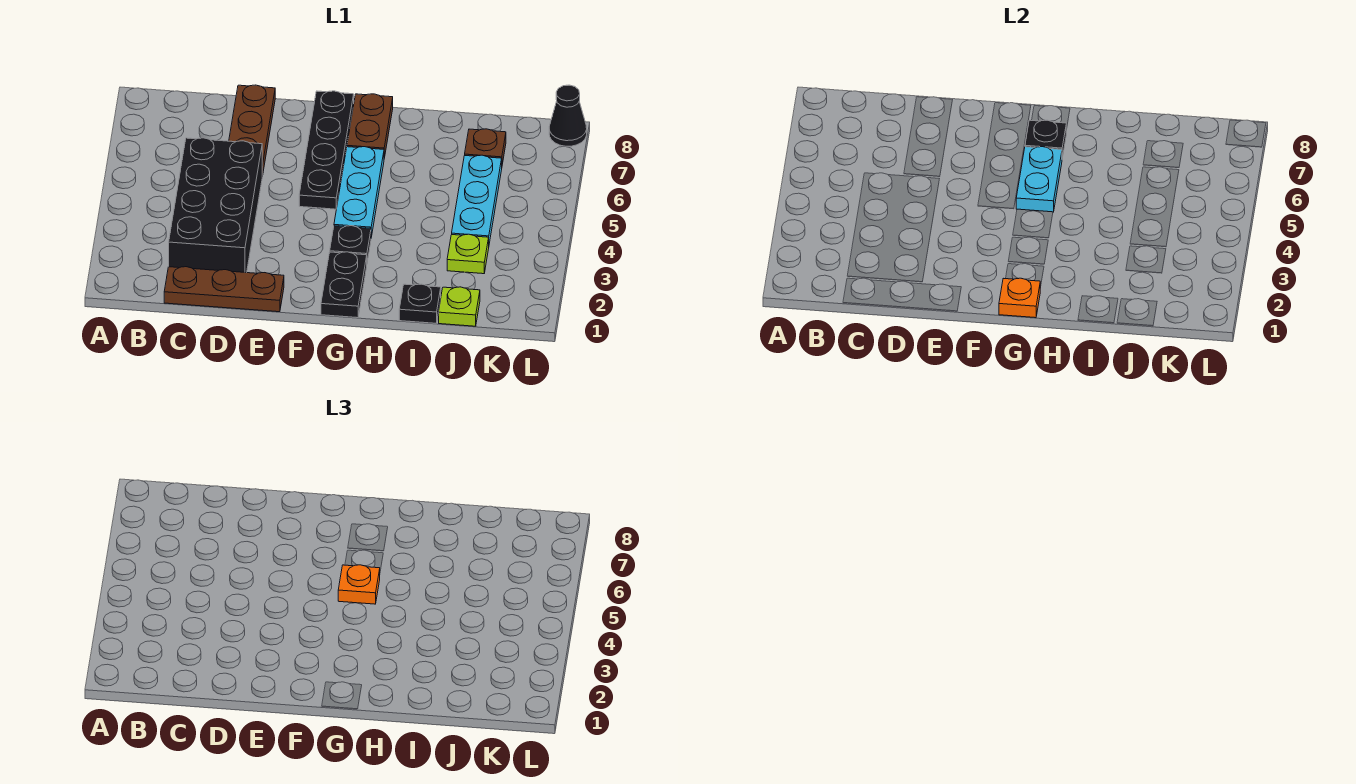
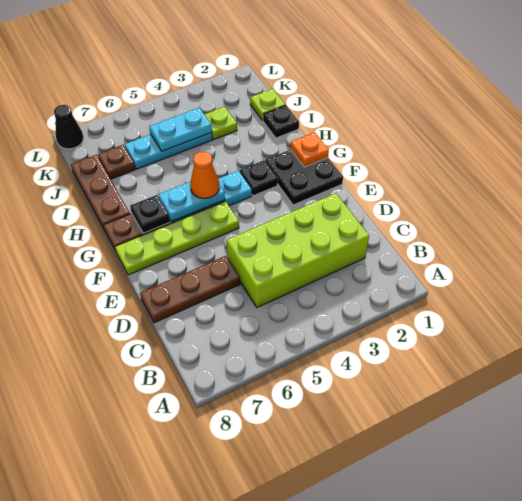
brown 1x3 plate [164,267,284,312] -> brown 1x3 plate moved to [71,155,130,231]
black 2x4 brick [169,138,262,273] -> lime 2x4 brick [227,193,369,307]
black 1x4 plate [299,91,354,209] -> lime 1x4 plate [115,201,239,275]
black 1x2 plate [321,252,367,318] -> black 2x2 plate [265,150,343,205]
orange 1x1 plate [338,565,380,604] -> orange 1x1 cone [190,152,219,198]
none -> cyan 1x2 plate [150,108,212,151]

